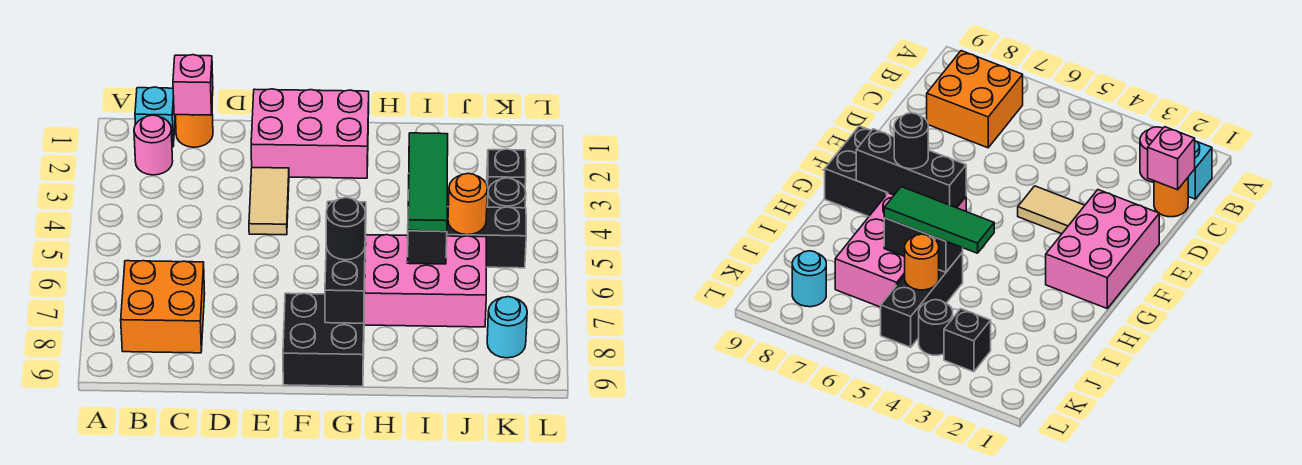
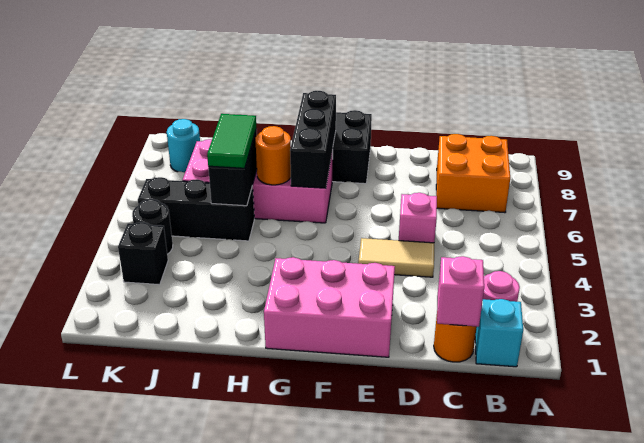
none -> pink 1x1 brick [399,193,437,243]
tan 1x2 tile [249,168,289,235] -> tan 1x2 tile turned to [358,238,434,277]
black 1x1 round brick [326,198,365,260] -> none
green 1x3 tile [408,133,448,231] -> green 1x2 tile [207,114,256,168]
orange 1x1 round brick [448,173,487,235] -> orange 1x1 round brick moved to [255,126,291,185]

